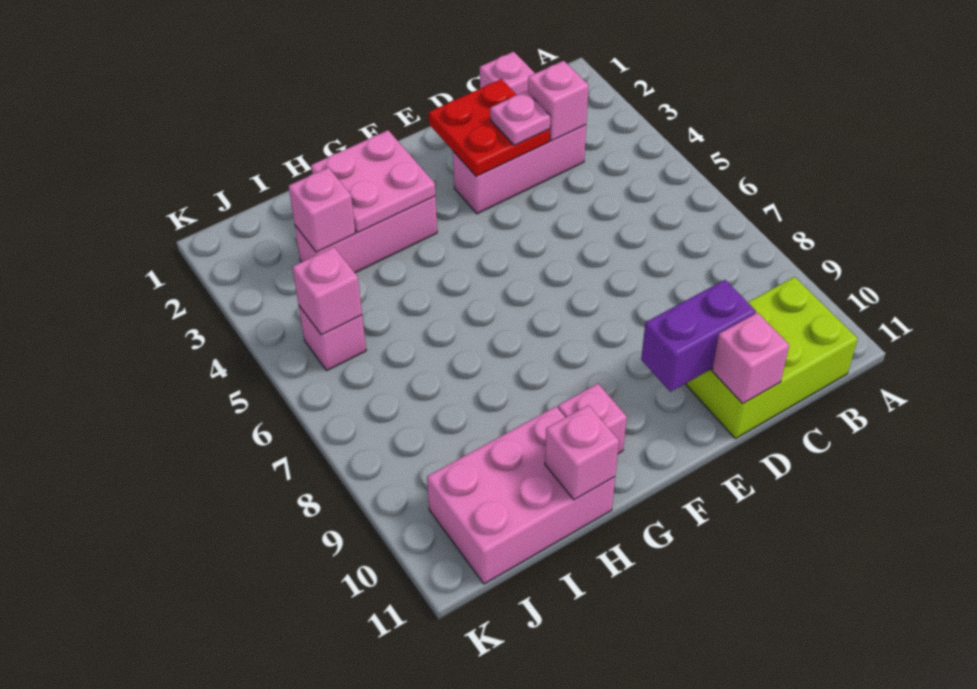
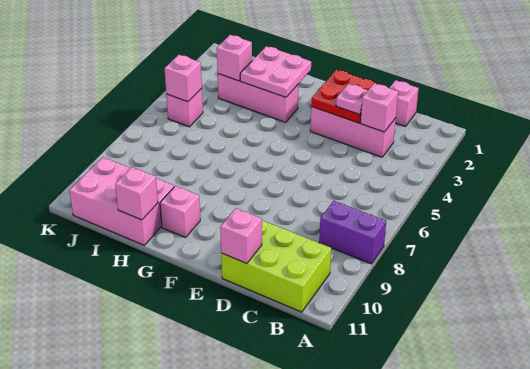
purple 1x2 brick [641,280,756,392] -> purple 1x2 brick moved to [319,201,386,264]

